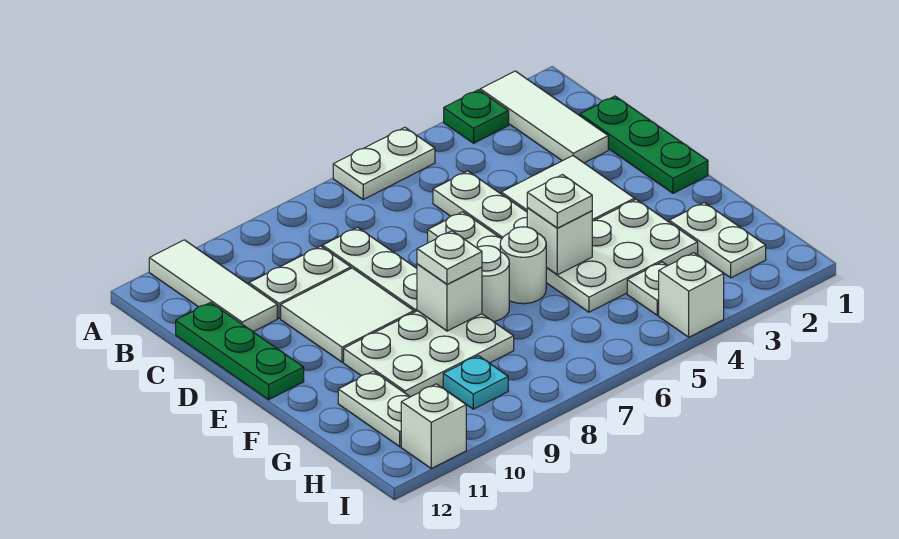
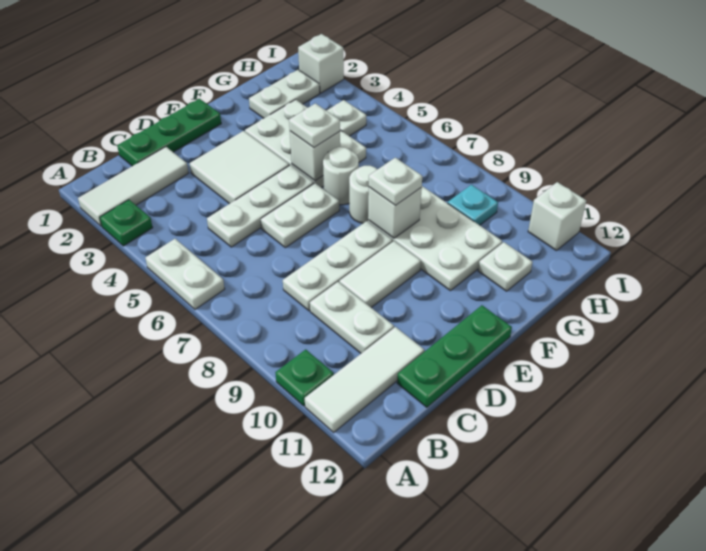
none -> green 1x1 plate [275,349,334,406]
white 2x2 tile [281,268,414,362] -> white 1x2 tile [339,241,421,308]
white 1x2 plate [338,371,410,447] -> white 1x1 plate [478,242,533,291]
white 1x1 brick [659,253,724,337] -> white 1x1 brick moved to [298,34,344,93]

